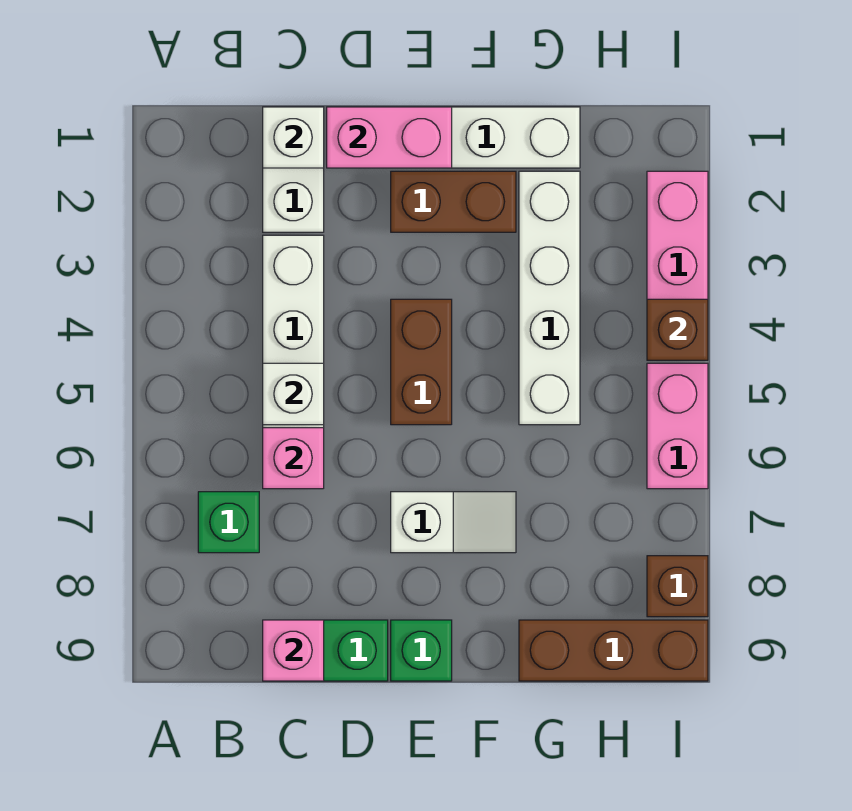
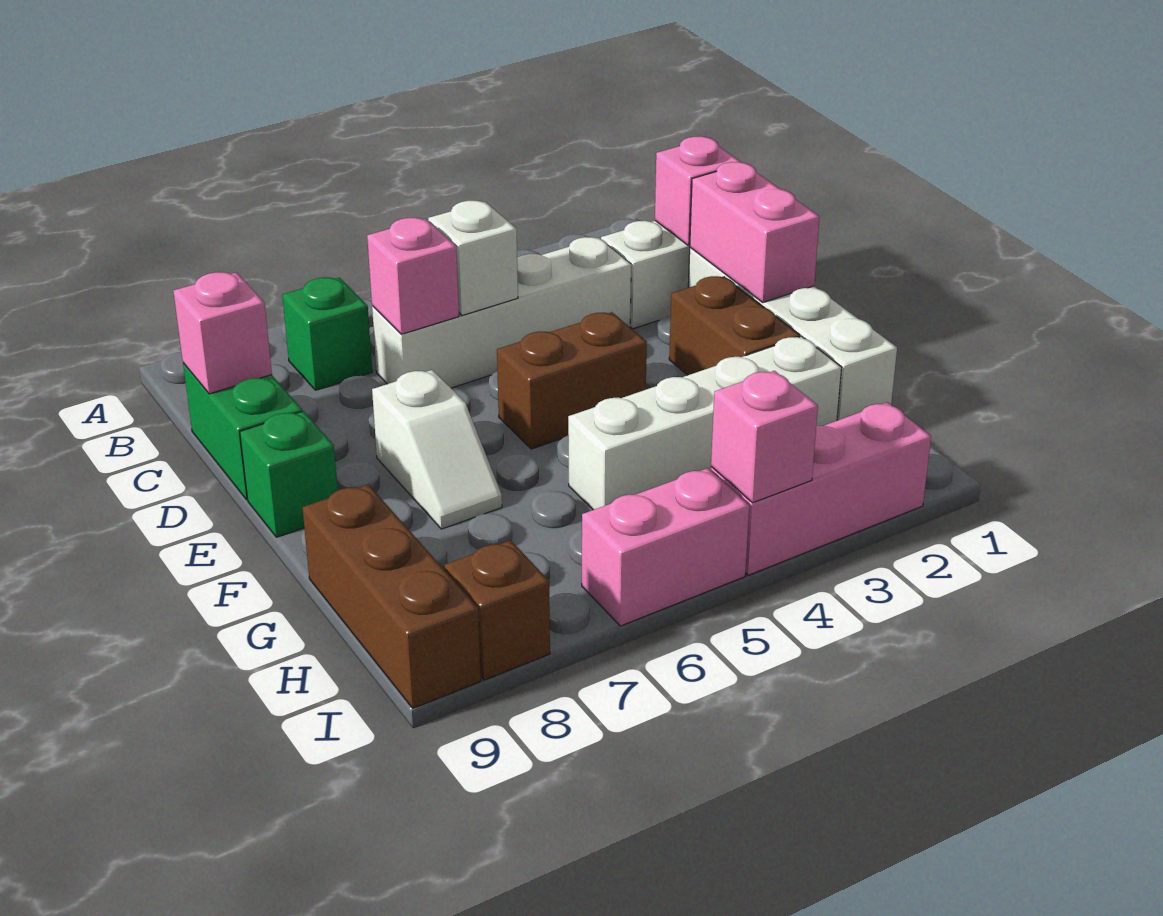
white 1x1 brick [263,107,324,168] -> pink 1x1 brick [655,136,741,246]
brown 1x1 brick [647,299,708,360] -> pink 1x1 brick [711,371,818,503]

